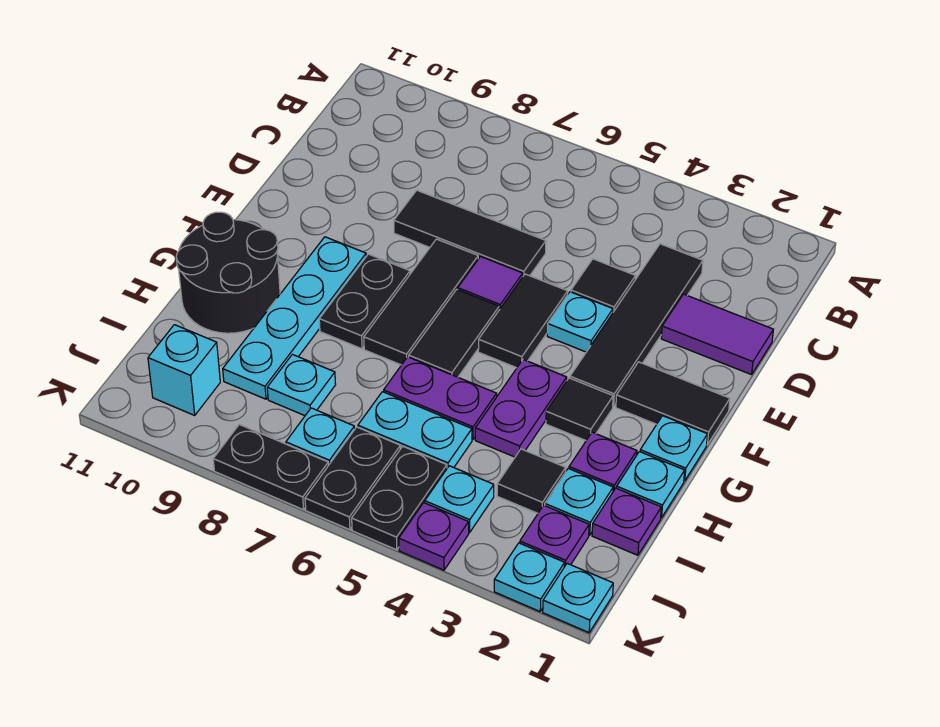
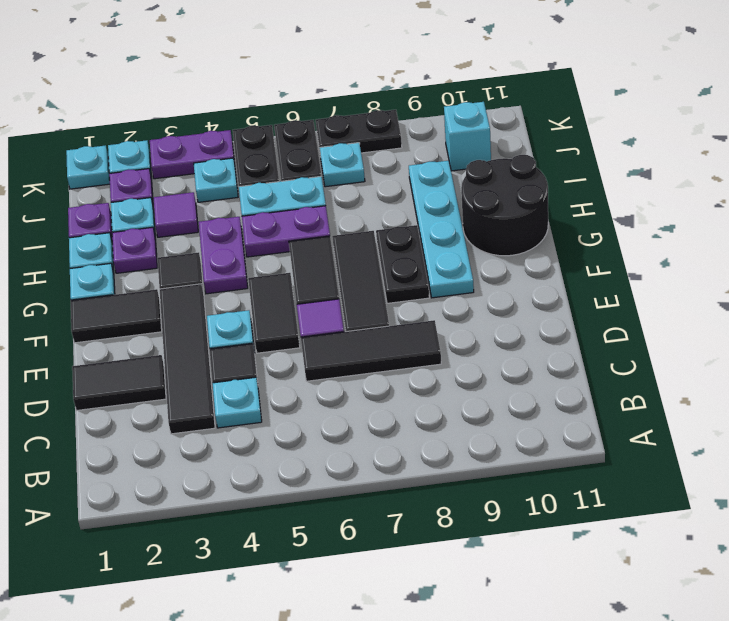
purple 1x2 tile [661,294,773,375] -> black 1x2 tile [72,355,166,411]
black 1x1 tile [497,449,566,513] -> purple 1x1 tile [153,192,198,237]
cyan 1x1 plate [267,354,336,416] -> cyan 1x1 plate moved to [213,377,262,428]
purple 1x1 plate [399,503,469,570] -> purple 1x2 plate [150,130,235,179]

